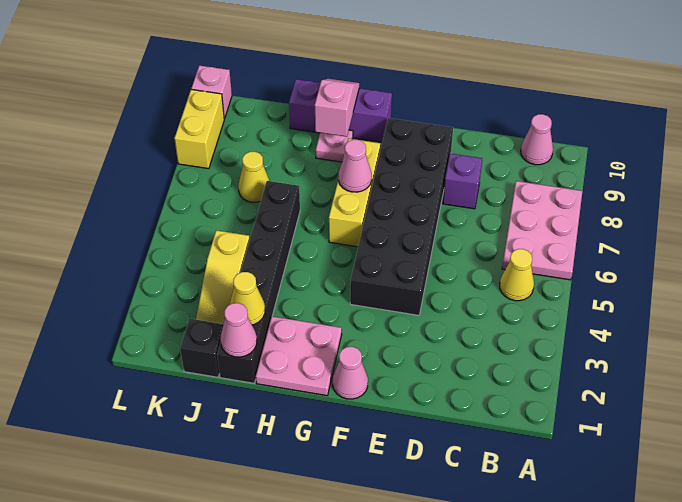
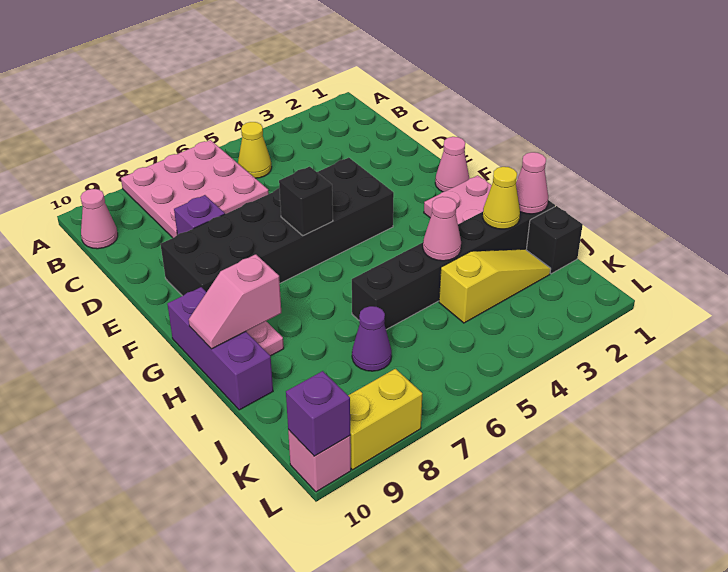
pink 2x3 plate [502,181,582,280] -> pink 3x3 plate [121,140,269,238]
none -> black 1x1 brick [279,167,333,235]
yellow 1x3 brick [329,139,380,247] -> none
pink 1x1 cone [339,140,372,192] -> pink 1x1 cone moved to [423,197,461,261]
yellow 1x1 cone [238,152,270,202] -> purple 1x1 cone [352,306,392,371]
none -> purple 1x1 brick [286,371,350,456]

